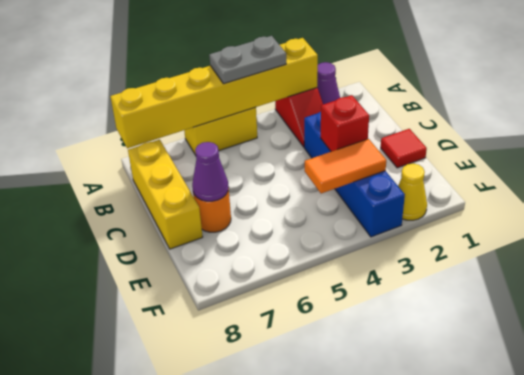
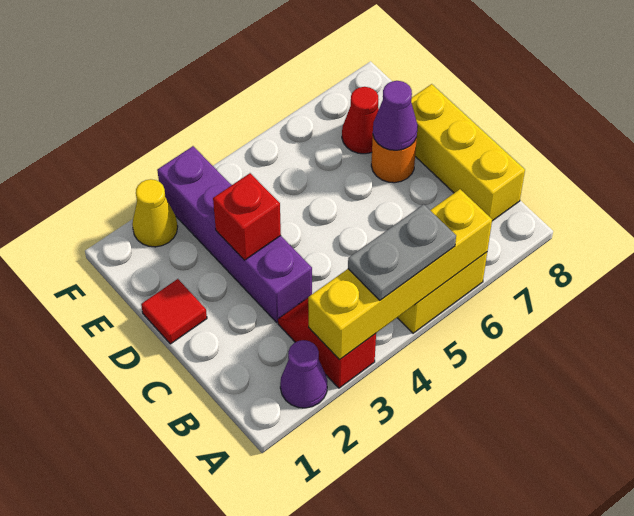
yellow 1x6 brick [110,38,318,148] -> yellow 1x4 brick [308,189,492,360]
blue 1x4 brick [304,112,405,237] -> purple 1x4 brick [157,146,312,322]
orange 1x2 tile [305,139,386,193] -> none
none -> red 1x1 cone [342,87,379,154]

